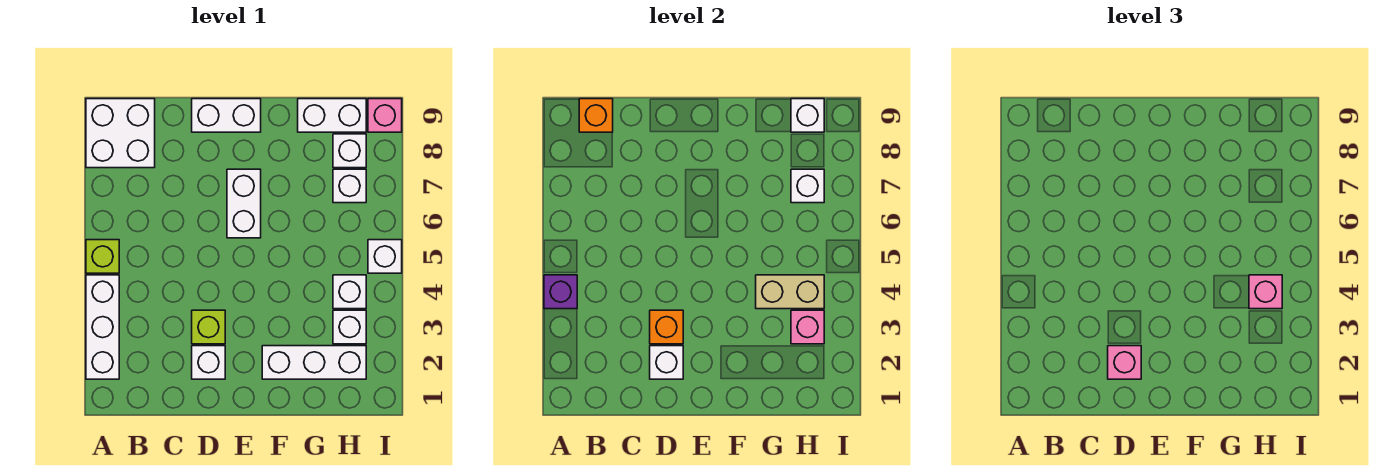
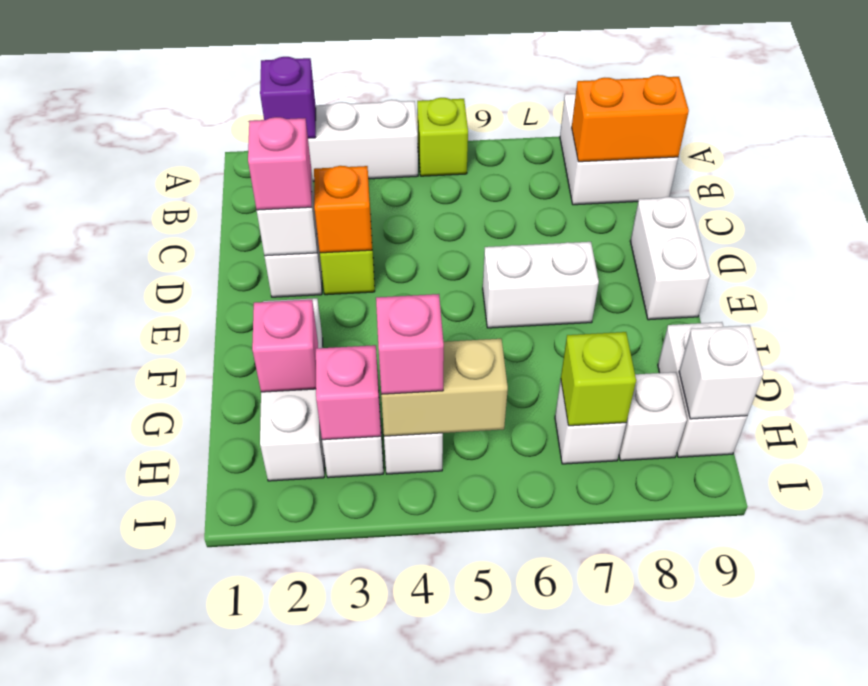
purple 1x1 brick [544,275,577,309] -> purple 1x1 brick moved to [260,57,316,138]
orange 1x1 brick [579,99,613,132] -> orange 1x2 brick [572,75,689,162]
tan 1x2 brick [756,275,824,309] -> tan 1x2 brick turned to [381,339,508,436]
white 1x1 brick [791,169,824,203] -> lime 1x1 brick [561,332,636,426]
white 1x1 brick [368,240,402,273] -> none
pink 1x1 brick [368,99,402,132] -> pink 1x1 brick moved to [252,300,318,392]

